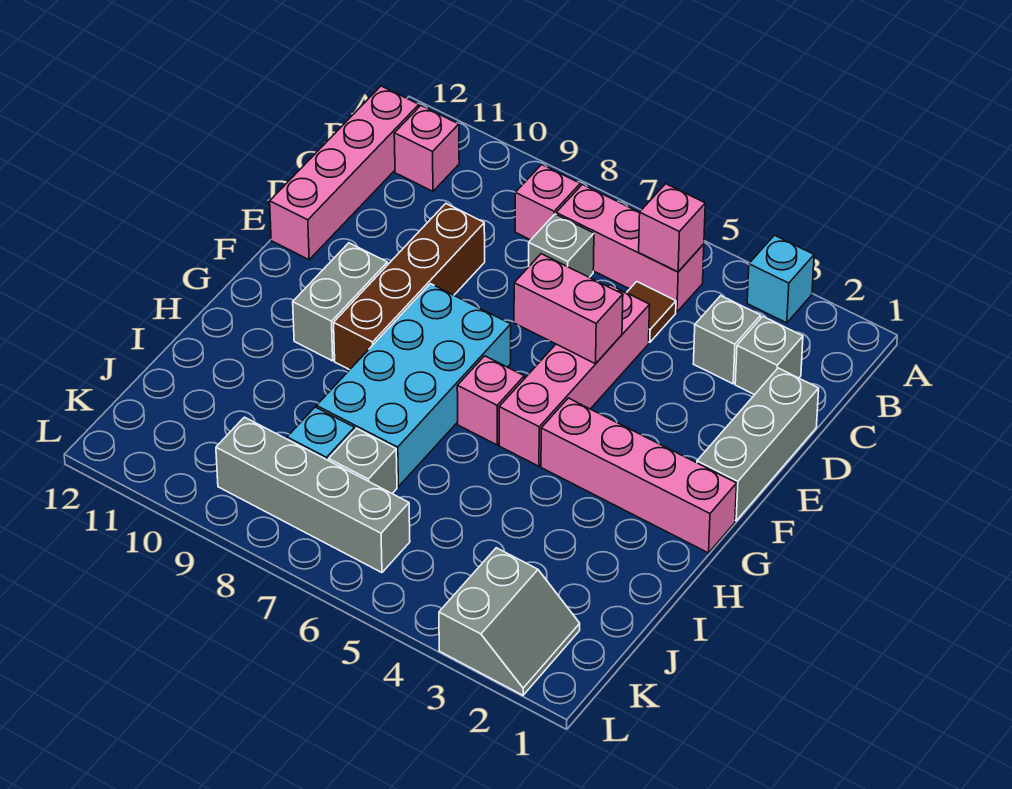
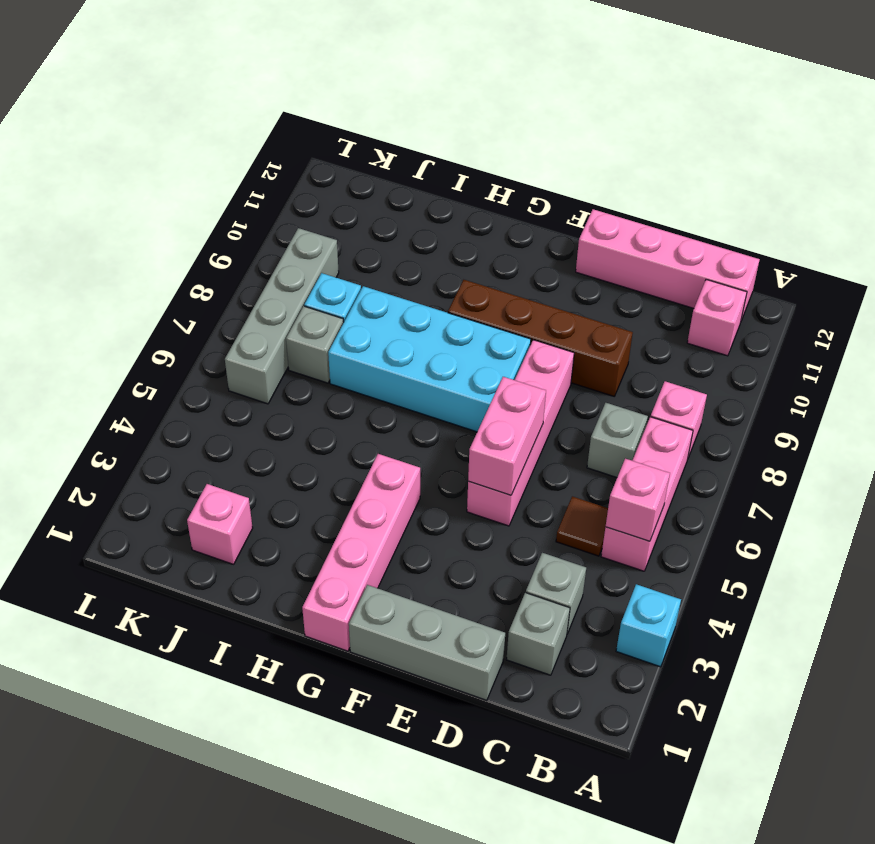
pink 1x4 brick [499,285,650,466] -> pink 1x4 brick turned to [467,340,574,526]
grey 1x2 brick [293,243,388,361] -> none
pink 1x1 brick [457,356,524,445] -> pink 1x1 brick moved to [187,484,253,564]
grey 2x2 slope [439,548,580,695] -> none

